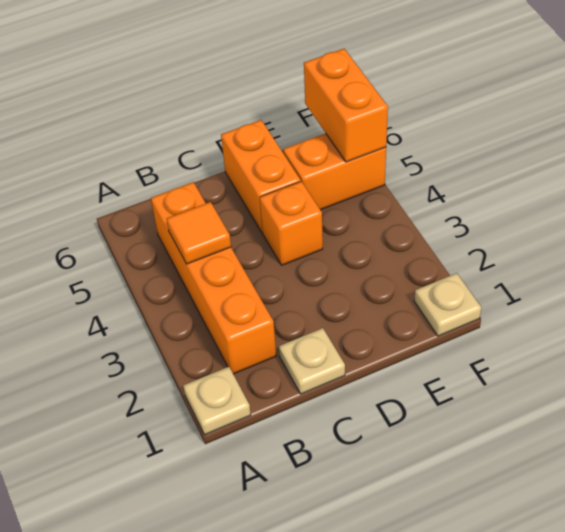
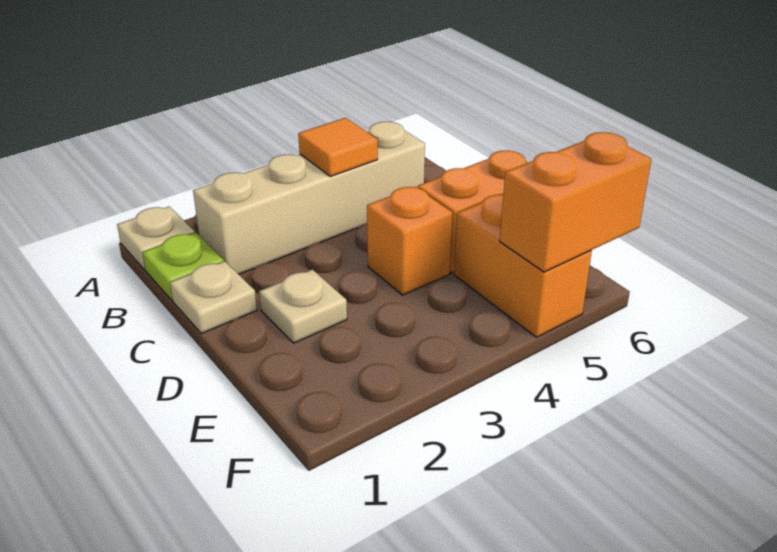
none -> lime 1x1 plate [142,233,224,300]
orange 1x4 brick [151,182,276,374] -> tan 1x4 brick [193,122,425,274]
tan 1x1 plate [414,273,481,336] -> tan 1x1 plate moved to [259,270,347,343]

